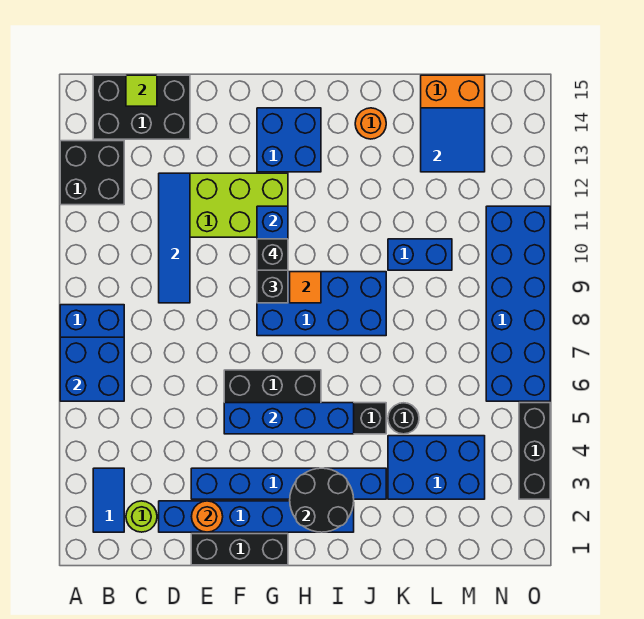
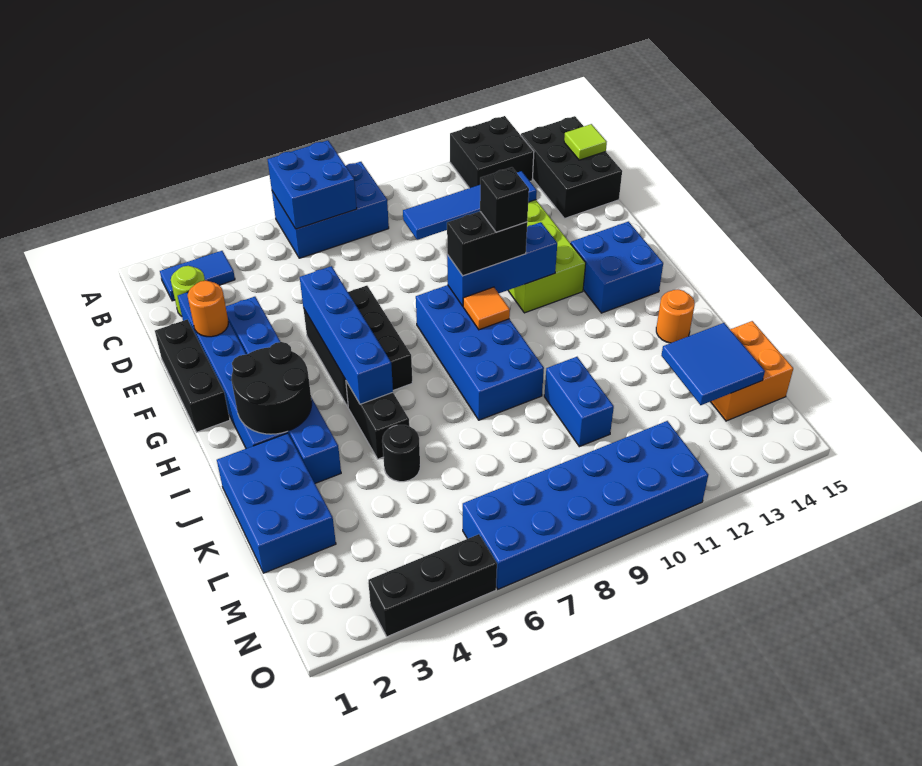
blue 2x3 brick [388,436,485,499] -> blue 2x3 brick moved to [217,433,336,573]

